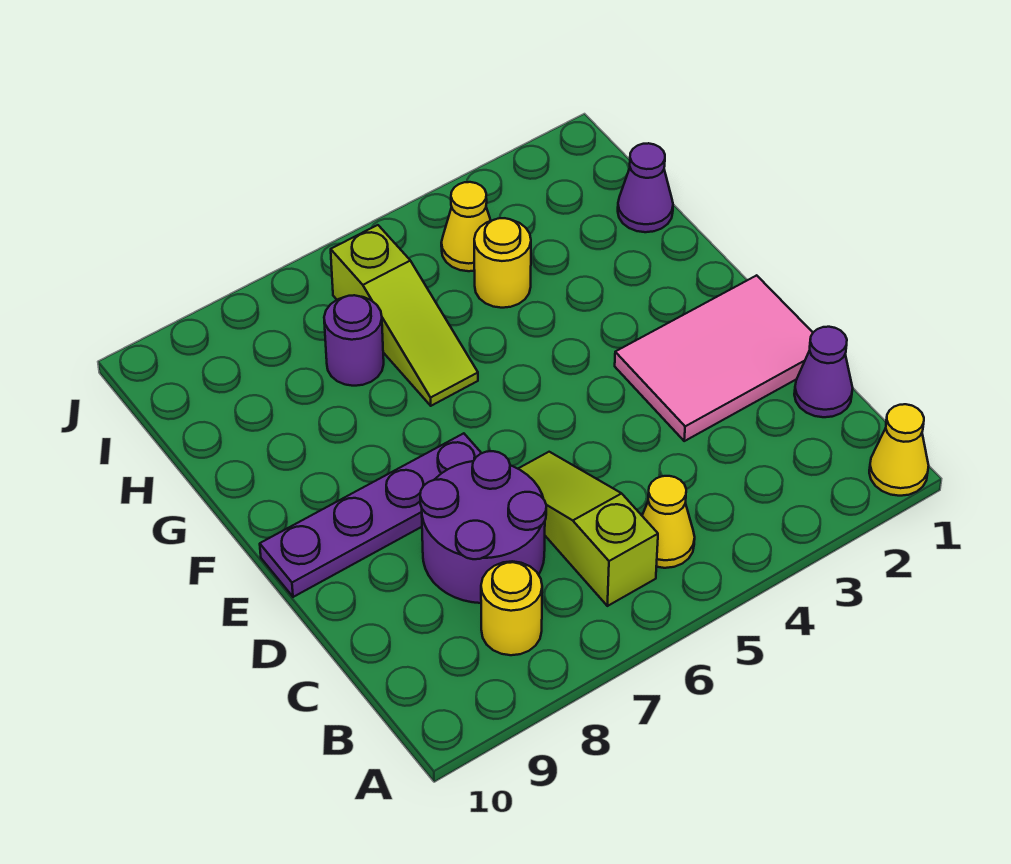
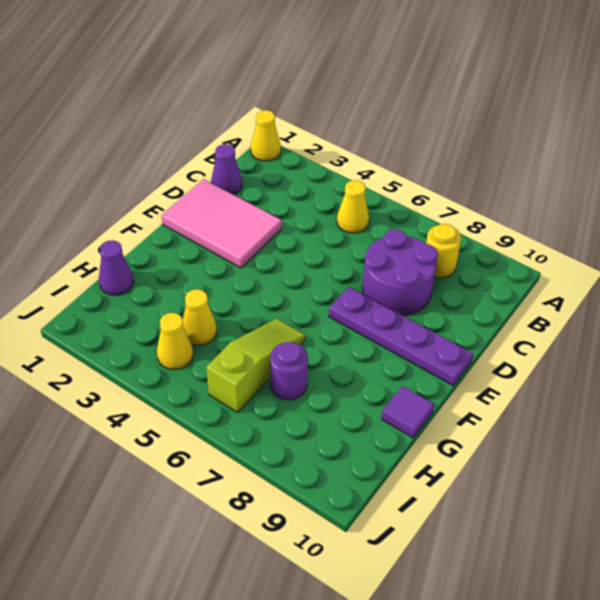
lime 1x3 slope [518,452,658,606] -> none
none -> purple 1x1 tile [381,386,434,438]
yellow 1x1 round brick [474,218,531,308] -> yellow 1x1 cone [183,289,217,345]

